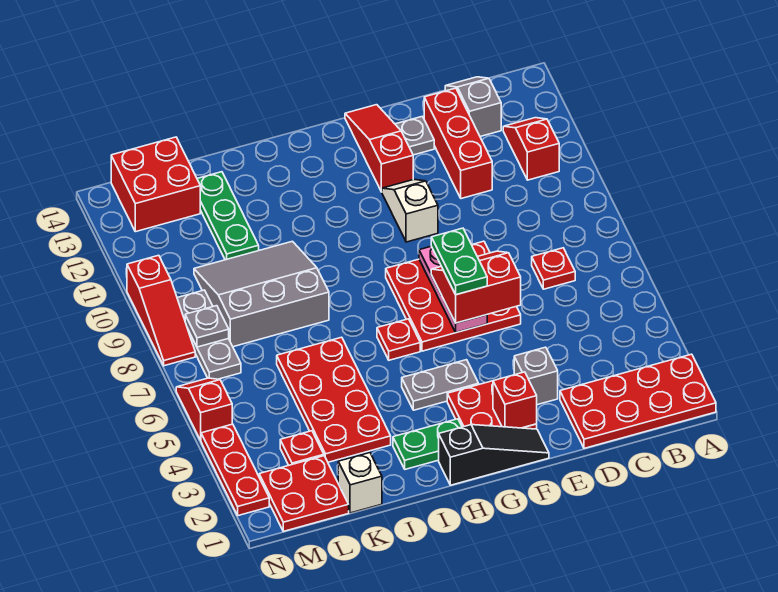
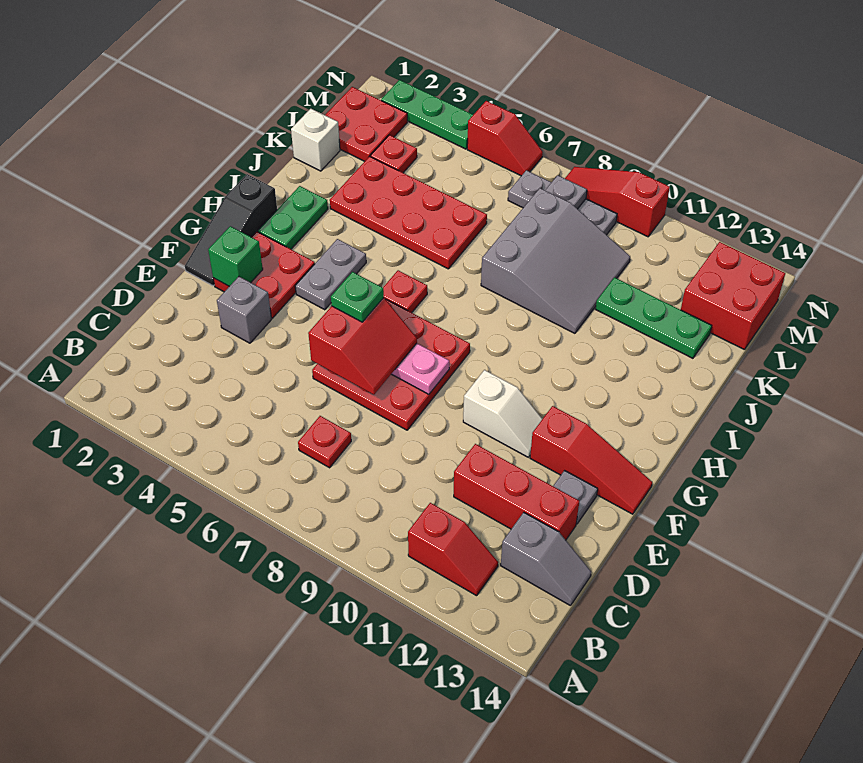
red 2x4 plate [560,354,716,448] -> none
red 1x1 brick [493,372,537,428] -> green 1x1 brick [208,226,263,286]
green 1x2 plate [431,228,487,295] -> green 1x1 plate [331,272,384,322]
red 1x3 plate [201,424,269,516] -> green 1x3 plate [381,80,473,149]

